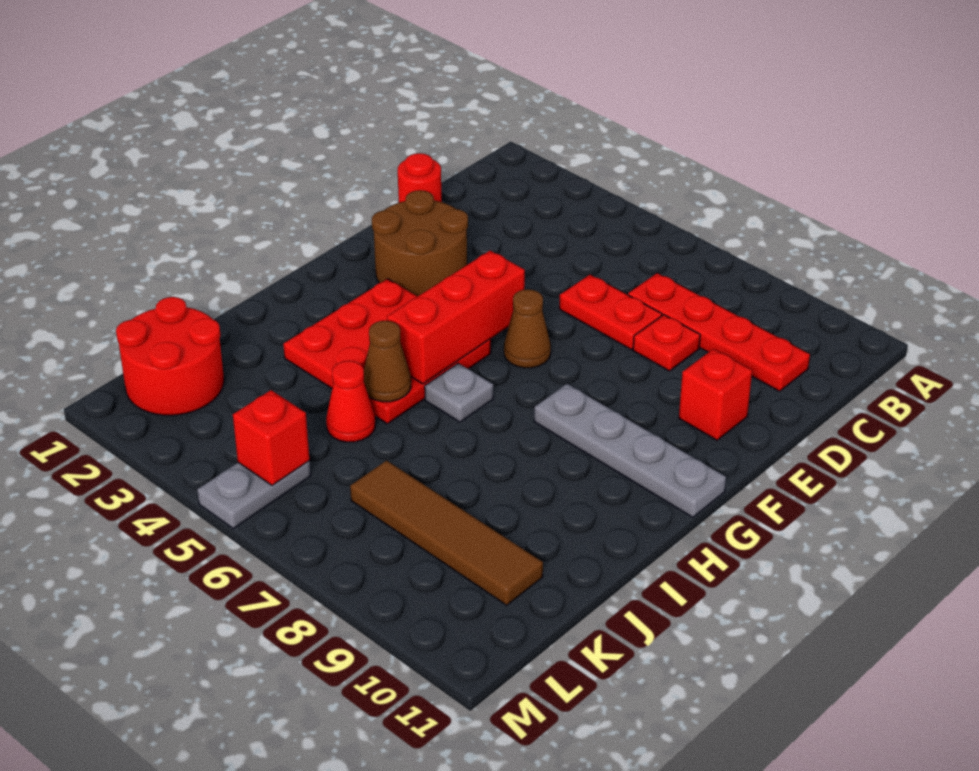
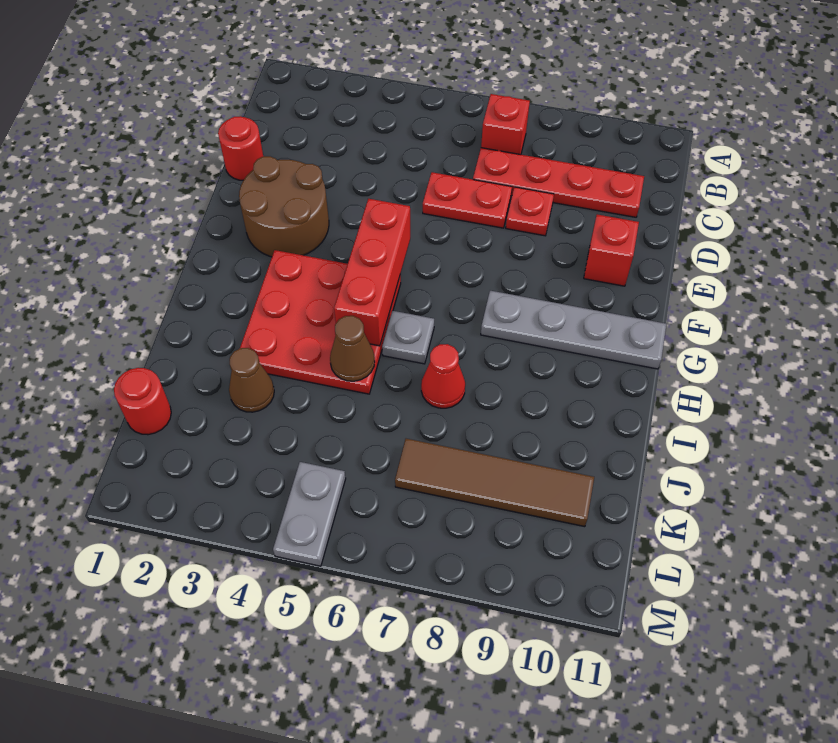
brown 1x1 cone [504,289,551,368] -> brown 1x1 cone moved to [229,348,274,412]
red 1x1 cone [326,361,375,442] -> red 1x1 cone moved to [421,344,465,408]
red 2x2 round brick [116,297,224,415] -> red 1x1 round brick [114,368,171,435]
red 1x1 brick [233,390,309,485] -> red 1x1 brick moved to [481,94,530,155]

